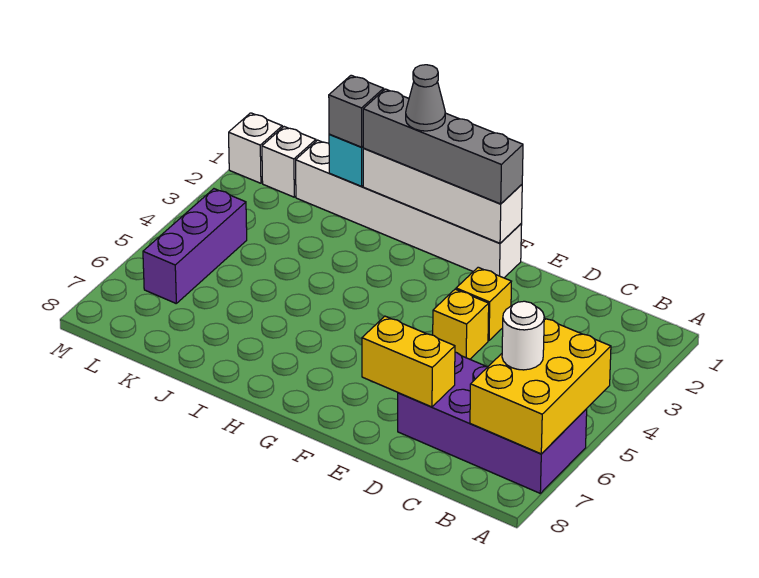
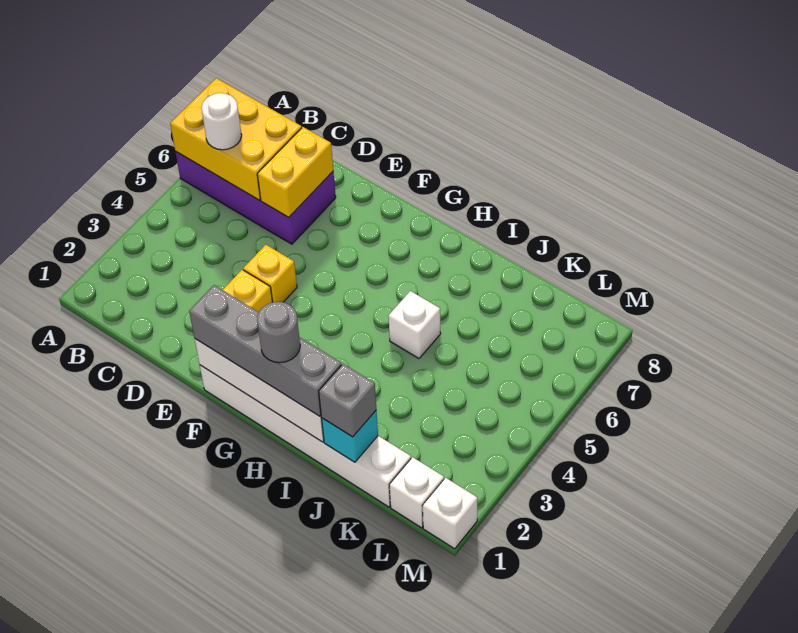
yellow 2x3 brick [470,318,611,454] -> yellow 2x3 brick turned to [170,78,302,200]
yellow 1x2 brick [362,316,455,407] -> yellow 1x2 brick turned to [257,127,333,217]
grey 1x1 cone [406,65,445,131] -> grey 1x1 round brick [257,302,300,363]
none -> white 1x1 brick [388,291,441,358]
purple 1x3 brick [143,189,247,303] -> none

